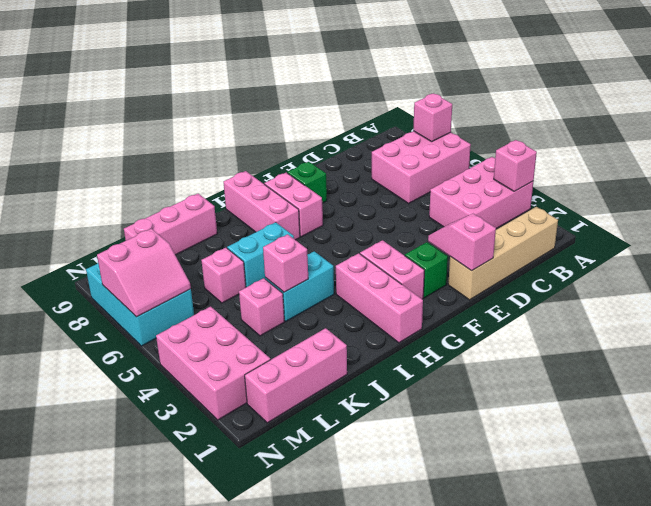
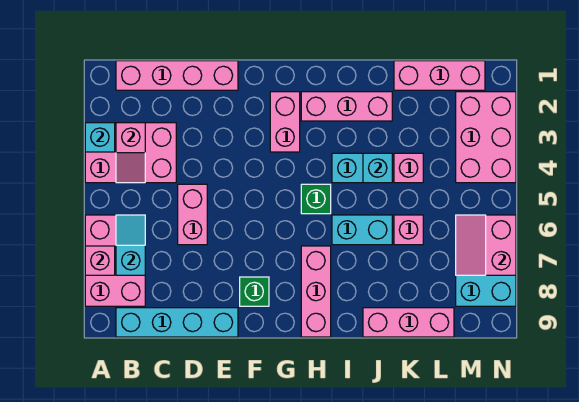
pink 1x1 brick [494,140,537,192] -> cyan 1x1 brick [85,123,115,152]
pink 2x3 brick [372,131,471,203] -> pink 2x3 brick turned to [85,215,145,306]
tan 1x4 brick [448,207,558,300] -> pink 1x4 brick [116,61,238,90]
none -> cyan 1x2 slope [116,215,145,275]
none -> cyan 1x4 brick [116,308,238,337]
pink 1x2 slope [428,214,496,271] -> pink 1x2 slope moved to [116,123,145,183]
green 1x1 brick [405,242,448,298] -> green 1x1 brick moved to [301,184,331,214]
pink 1x2 brick [264,173,323,237] -> pink 1x2 brick moved to [178,184,207,245]
pink 1x3 brick [336,253,423,343] -> pink 1x3 brick turned to [301,92,392,121]
pink 1x1 brick [263,234,308,292] -> cyan 1x1 brick [363,153,392,183]
pink 2x2 slope [97,229,191,317] -> pink 2x2 slope turned to [456,215,516,275]

